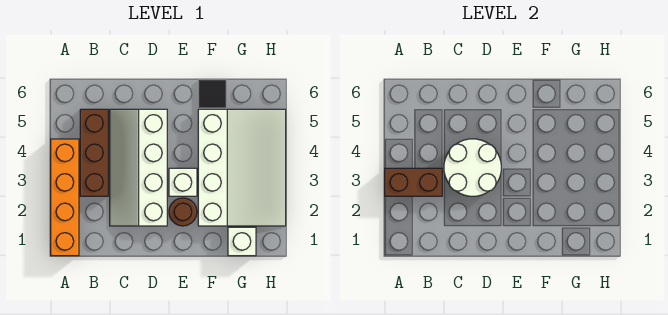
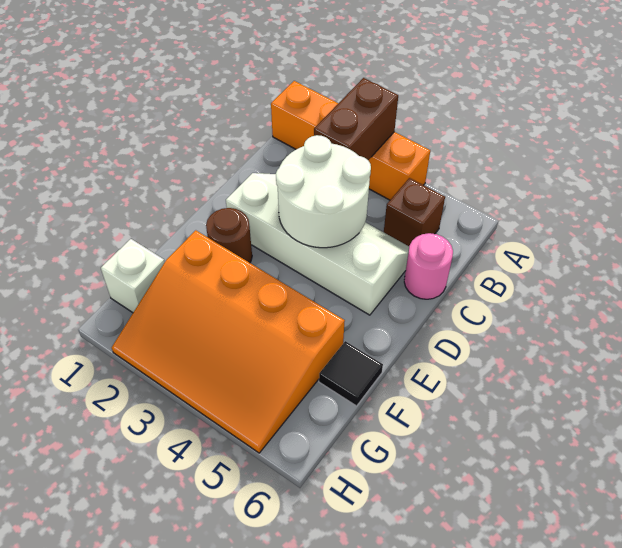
brown 1x3 brick [80,109,108,196] -> brown 1x1 brick [384,178,445,246]
none -> pink 1x1 round brick [404,233,453,299]
white 1x1 brick [169,168,197,196] -> none
white 3x4 slope [198,109,286,226] -> orange 3x4 slope [112,230,345,453]

